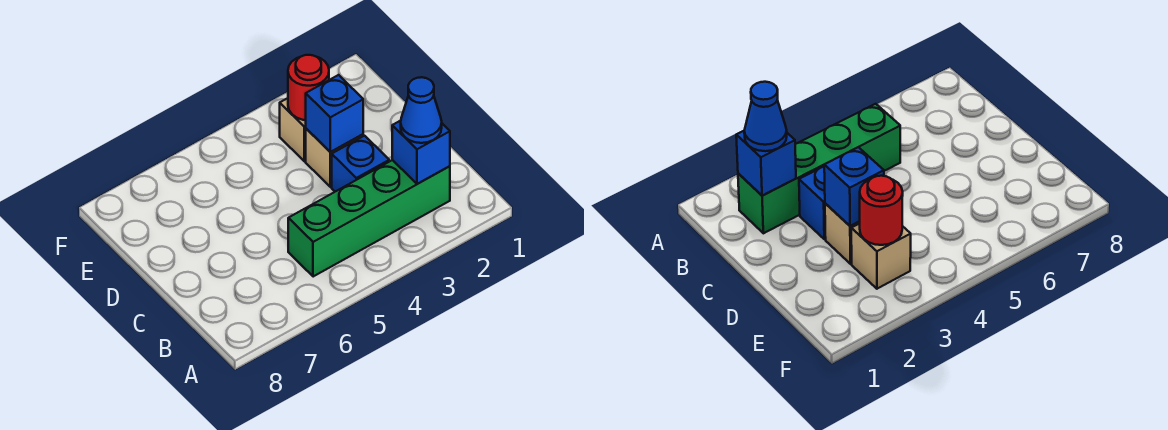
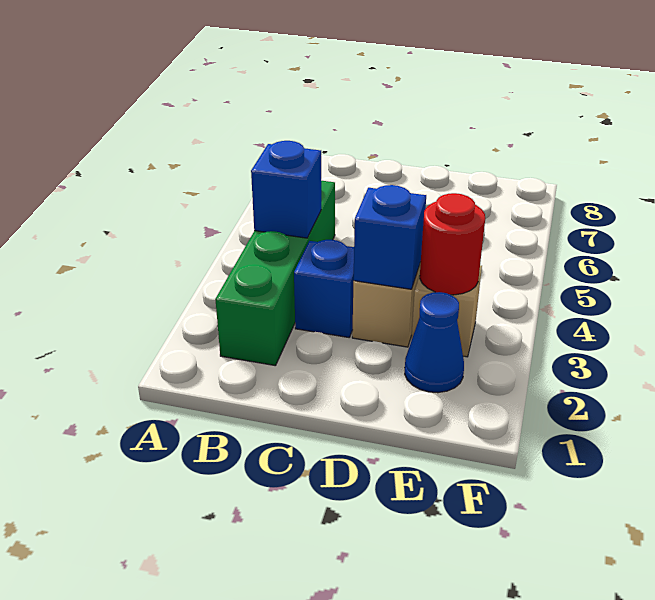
blue 1x1 brick [392,121,450,184] -> blue 1x1 brick moved to [251,141,321,238]
blue 1x1 cone [401,77,442,143] -> blue 1x1 cone moved to [405,292,464,393]

